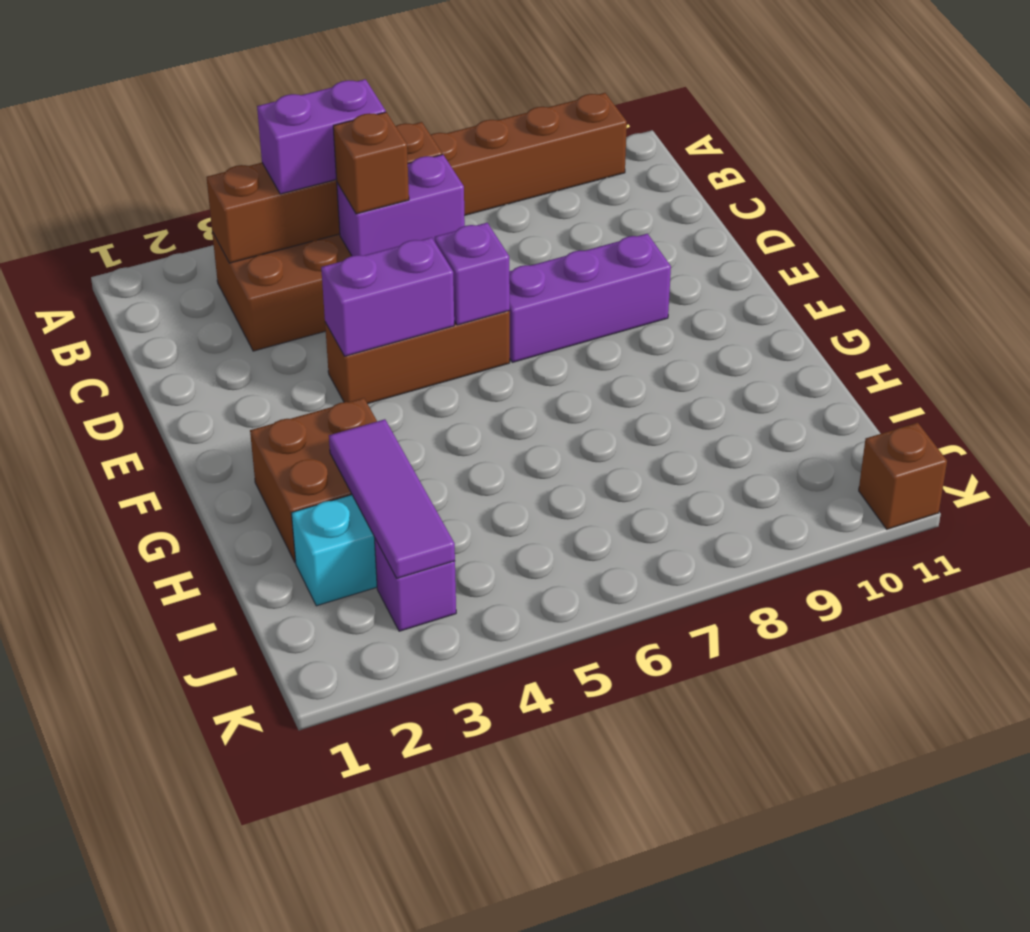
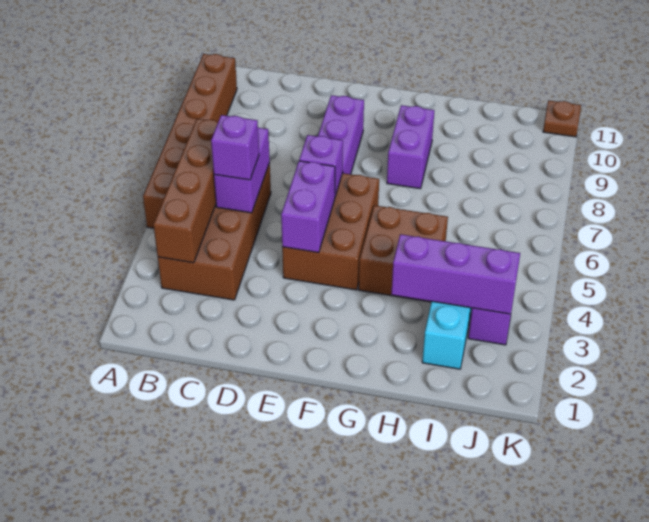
purple 1x2 brick [257,79,386,194] -> purple 1x2 brick moved to [387,105,434,189]
brown 1x1 brick [333,112,409,214] -> purple 1x1 brick [211,115,259,180]
brown 1x3 brick [325,311,510,404] -> brown 2x3 brick [282,173,379,290]
brown 2x2 brick [250,398,377,563] -> brown 2x2 brick moved to [359,205,448,302]
purple 1x3 tile [329,419,455,578] -> purple 1x3 brick [391,234,520,314]
brown 1x1 brick [859,423,947,529] -> brown 1x1 plate [543,100,581,137]

